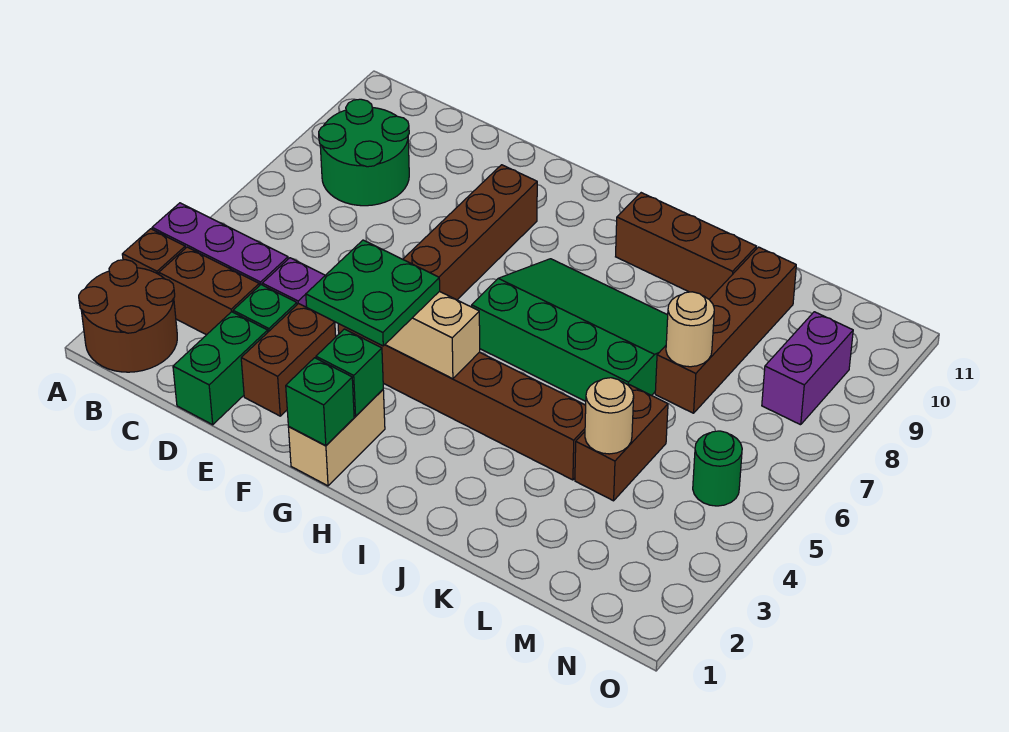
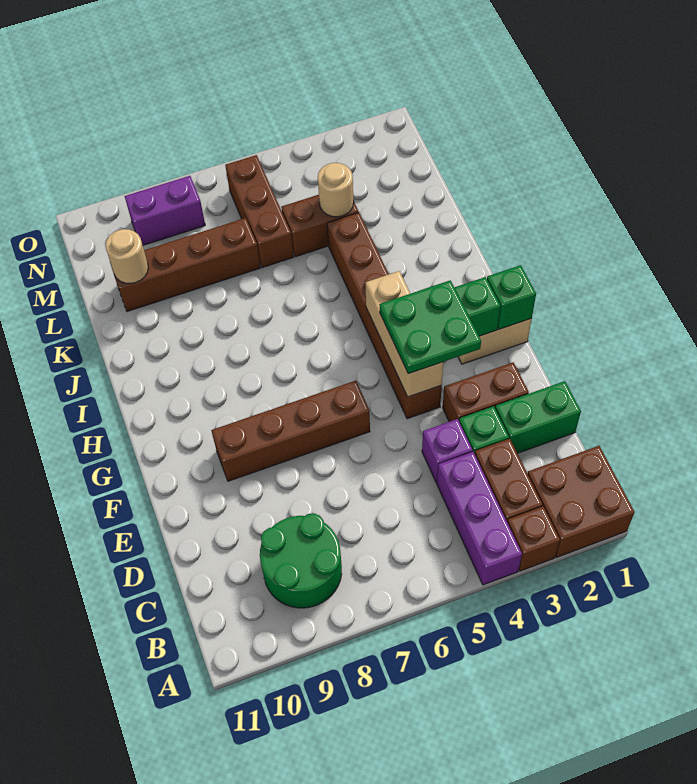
brown 2x2 round brick [79,260,177,372] -> brown 2x2 brick [527,446,635,557]
green 3x4 slope [472,259,668,401] -> none
brown 1x3 brick [616,193,756,299] -> brown 1x3 brick moved to [225,155,294,268]
tan 1x1 round brick [666,292,714,367] -> tan 1x1 round brick moved to [106,229,148,284]
green 1x1 round brick [693,431,742,506] -> none

